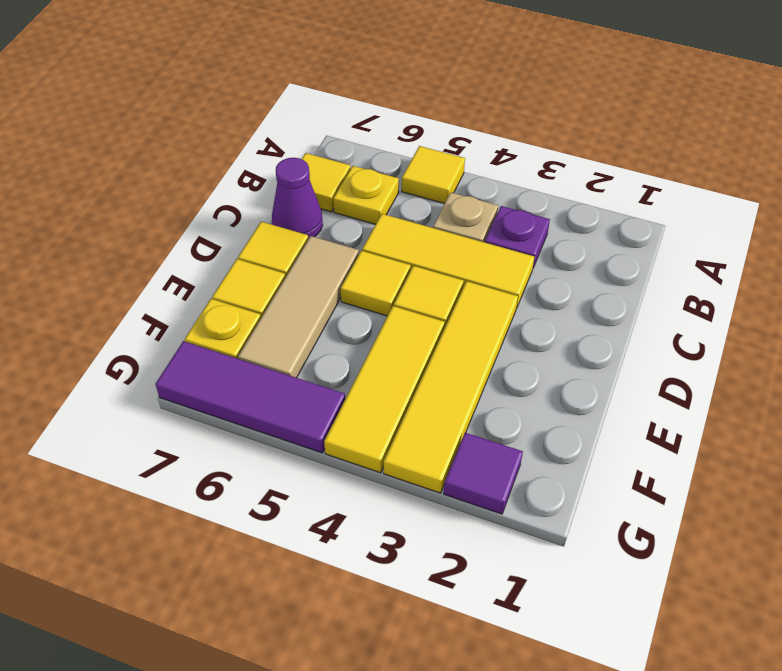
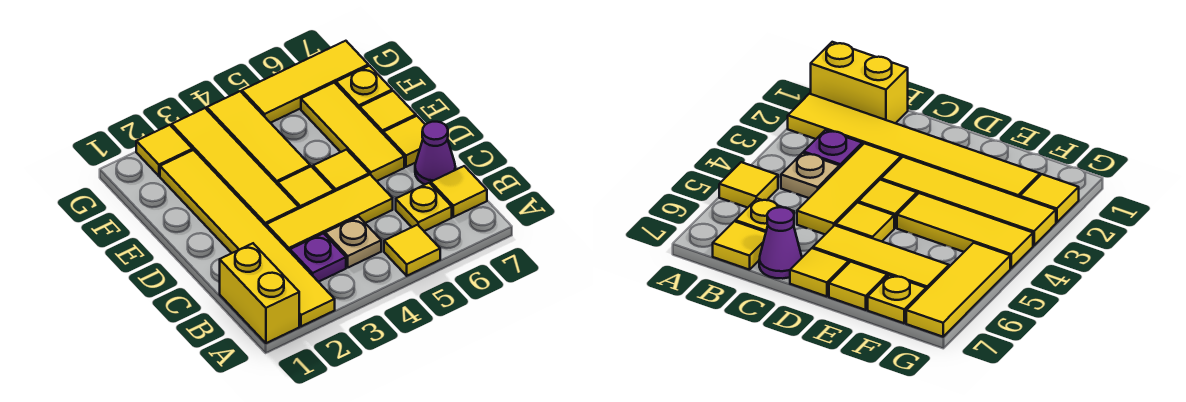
none -> yellow 1x2 brick [220,243,299,343]
none -> yellow 1x6 tile [160,150,335,326]
tan 1x3 tile [238,236,359,378] -> yellow 1x3 tile [301,83,404,181]
purple 1x1 tile [444,433,523,514] -> yellow 1x1 tile [136,125,192,176]
purple 1x3 tile [155,341,345,453] -> yellow 1x3 tile [242,41,368,123]

